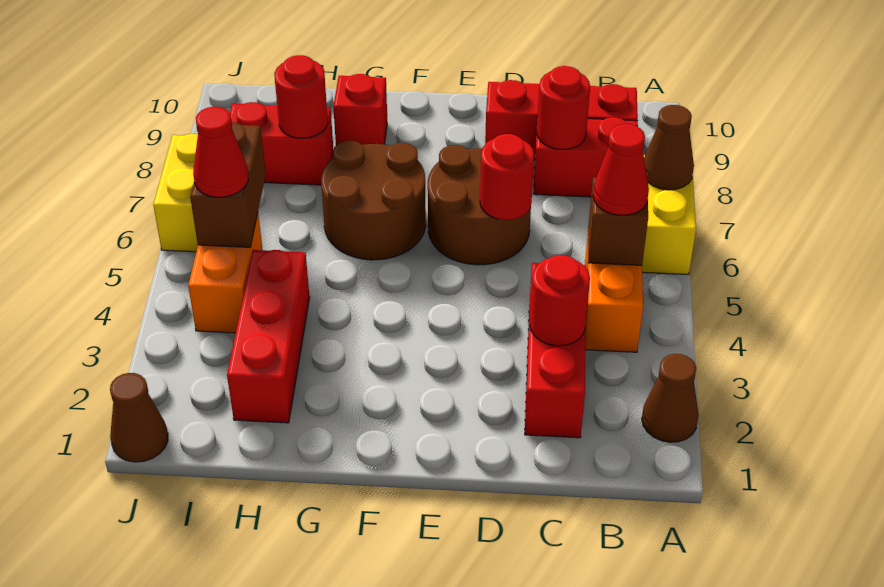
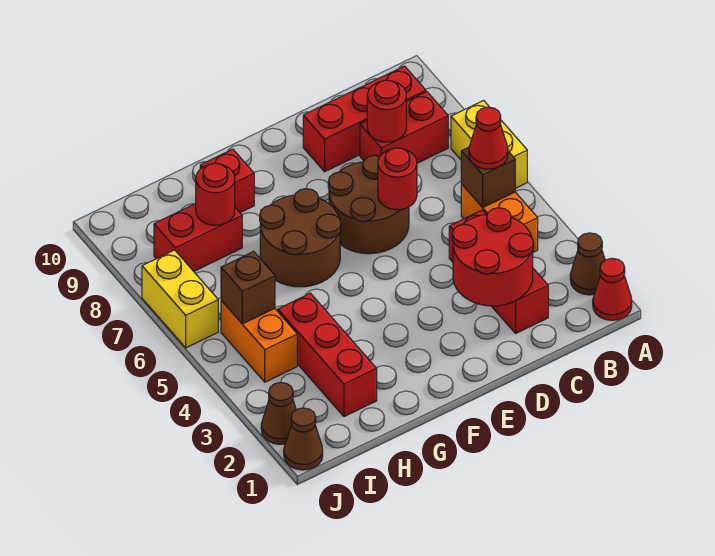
brown 1x1 cone [644,105,694,190] -> brown 1x1 cone moved to [261,383,296,444]
red 1x1 round brick [530,255,590,346] -> red 2x2 round brick [452,208,534,306]
brown 1x2 brick [190,122,266,247] -> brown 1x1 brick [221,251,275,324]
red 1x1 cone [193,107,248,197] -> red 1x1 cone moved to [593,258,632,320]

